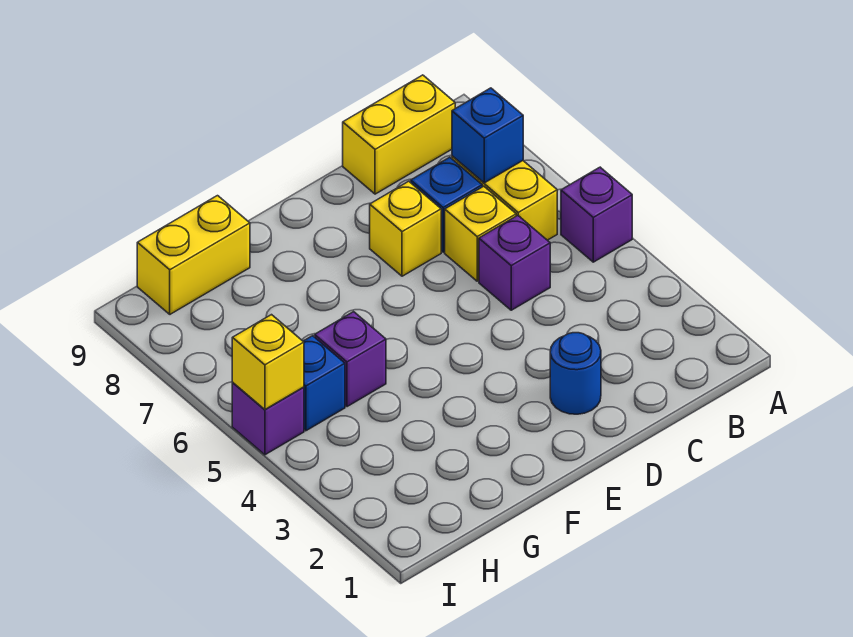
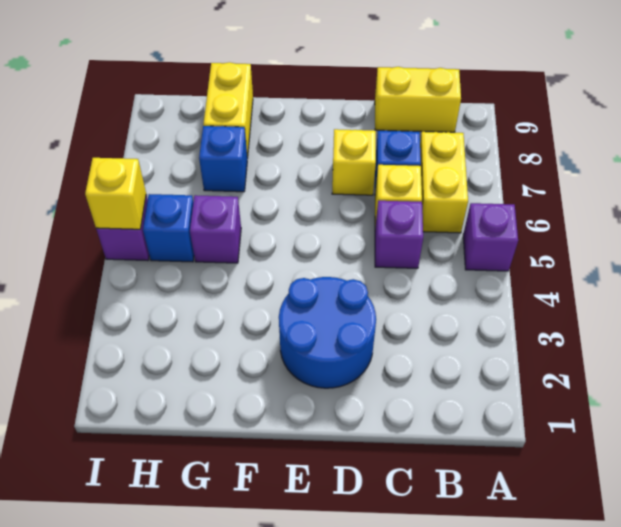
blue 1x1 brick [452,88,523,183] -> blue 1x1 brick moved to [199,126,247,192]
blue 1x1 round brick [550,333,601,414] -> blue 2x2 round brick [279,277,376,388]
yellow 1x2 brick [137,196,250,314] -> yellow 1x2 brick turned to [203,62,253,157]

